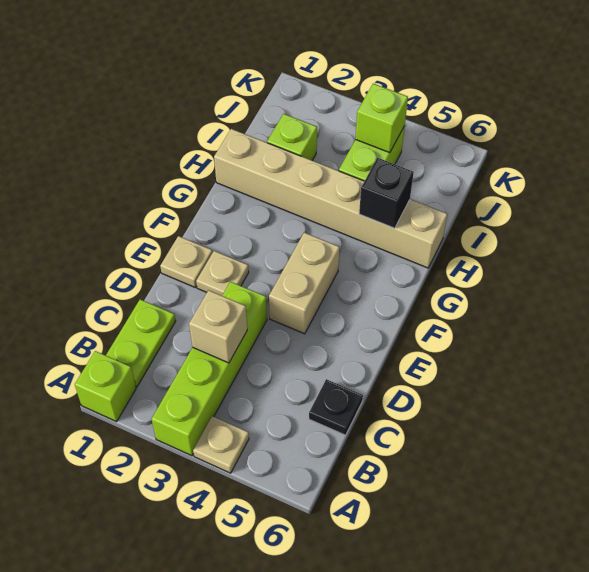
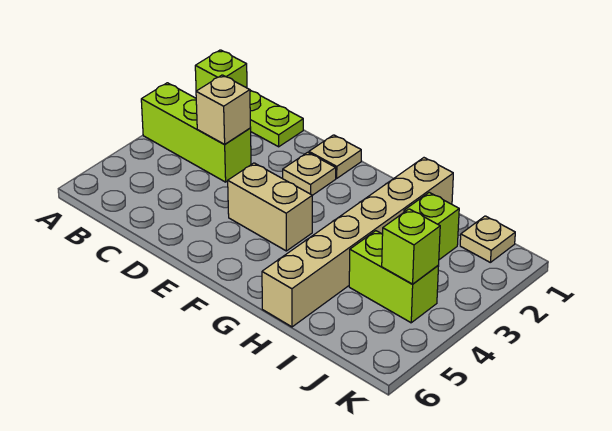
lime 1x4 brick [152,282,267,456] -> lime 1x3 brick [141,83,251,182]
tan 1x1 plate [193,416,249,473] -> tan 1x1 plate moved to [460,216,515,262]
black 1x1 plate [309,379,363,435] -> none
black 1x1 brick [359,158,414,228] -> none

